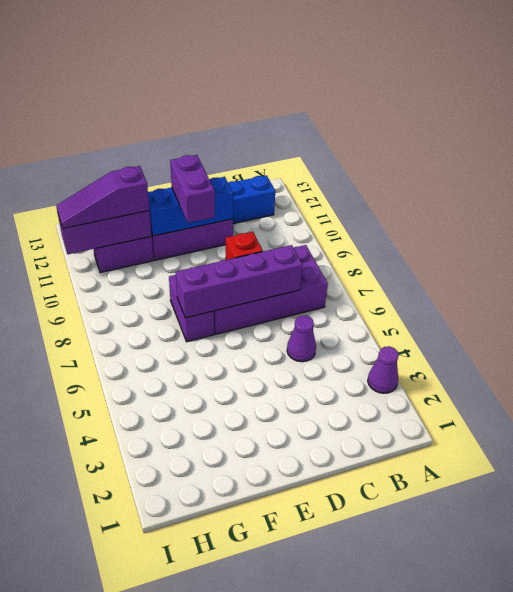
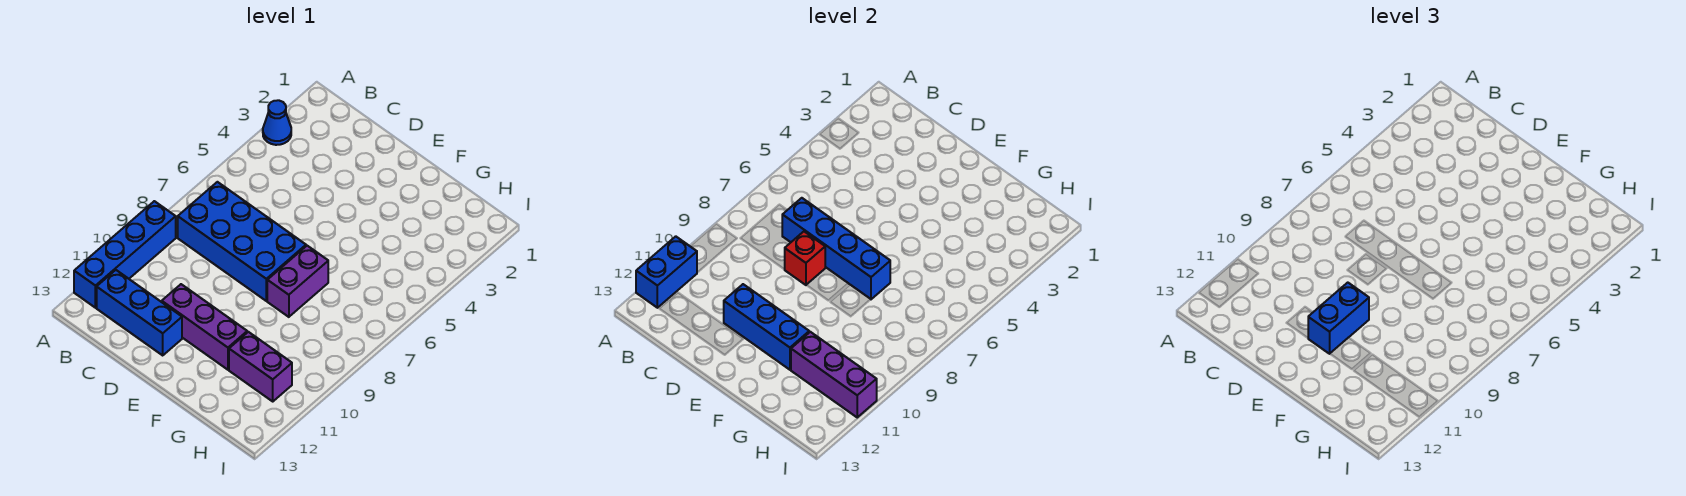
purple 1x1 cone [368,346,399,393] -> blue 1x1 cone [263,100,291,145]
none -> blue 1x4 brick [74,201,176,308]
none -> blue 1x2 brick [636,236,697,308]
purple 2x4 brick [214,245,328,334] -> blue 2x4 brick [178,182,306,301]
purple 1x1 cone [287,315,316,362] -> none
purple 1x4 brick [176,245,303,318] -> blue 1x4 brick [782,198,890,299]
purple 1x2 brick [170,155,215,223] -> blue 1x2 brick [1308,283,1369,354]
purple 1x3 slope [56,166,149,228] -> none

